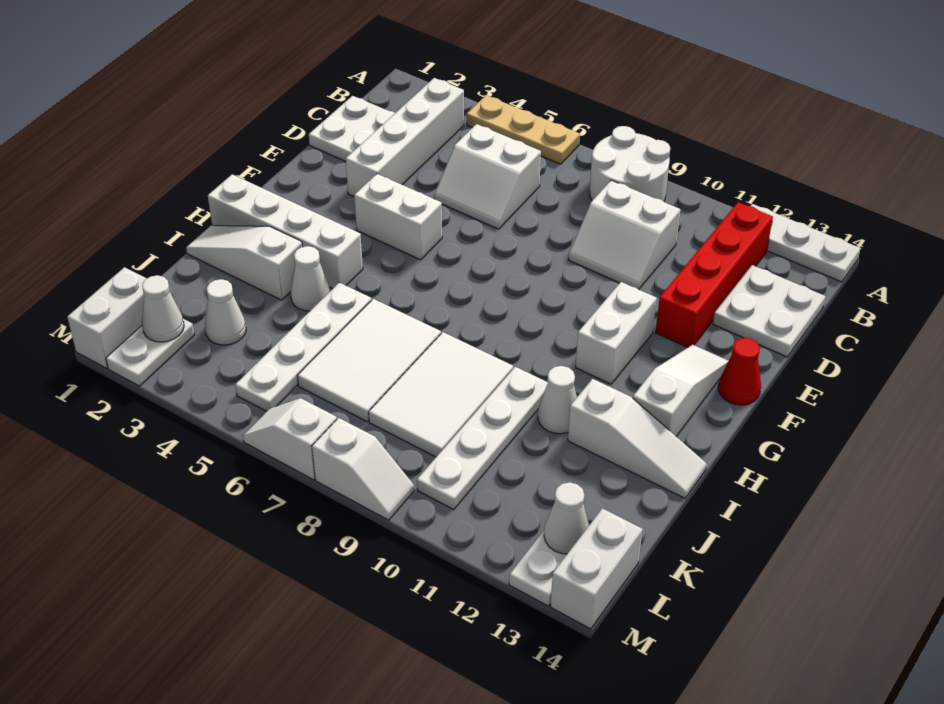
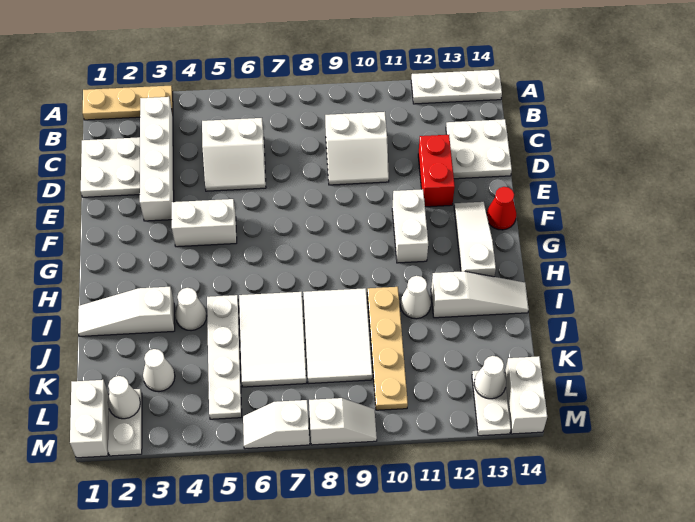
tan 1x3 plate [467,95,580,164] -> tan 1x3 plate moved to [83,86,173,120]
white 2x2 round brick [590,126,670,201] -> none
red 1x4 brick [655,202,773,347] -> red 1x2 brick [418,135,455,207]
white 1x4 brick [208,174,363,288] -> none
white 1x4 plate [417,367,548,509] -> tan 1x4 plate [367,287,408,410]

